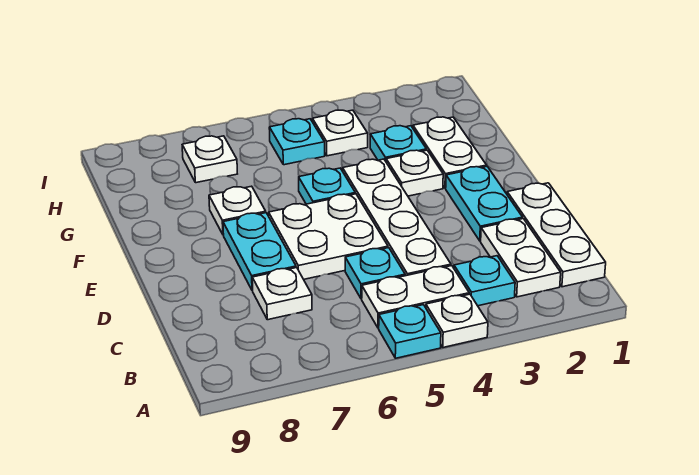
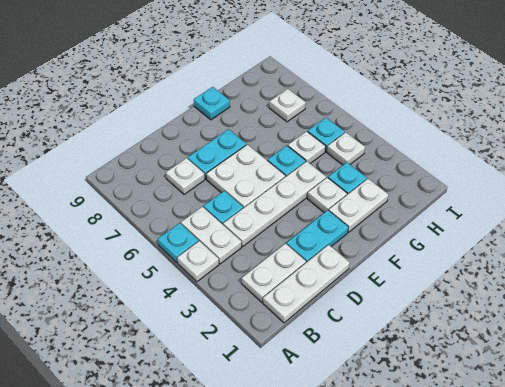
cyan 1x1 plate [454,256,515,306] -> cyan 1x1 plate moved to [194,87,230,120]
white 1x1 plate [209,186,266,235] -> white 1x1 plate moved to [288,131,326,163]

